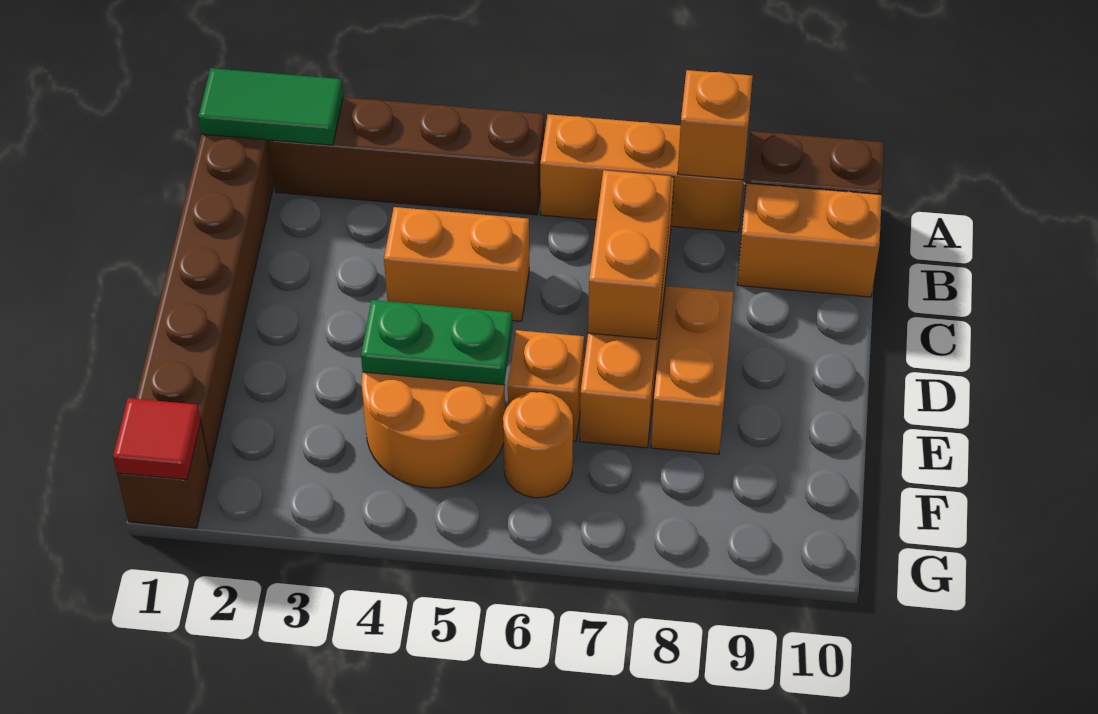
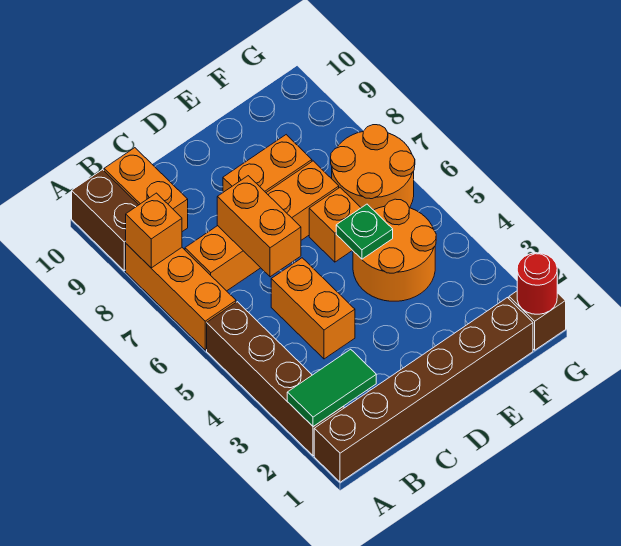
green 1x2 tile [198,68,343,145] -> green 1x2 tile turned to [287,349,376,427]
orange 1x2 brick [588,170,671,339] -> orange 1x2 brick turned to [217,176,301,277]
green 1x2 plate [361,300,512,385] -> green 1x1 plate [336,204,393,259]
orange 1x1 round brick [503,392,573,498] -> orange 2x2 round brick [331,125,415,210]
red 1x1 tile [113,398,201,480] -> red 1x1 round brick [517,253,557,314]

